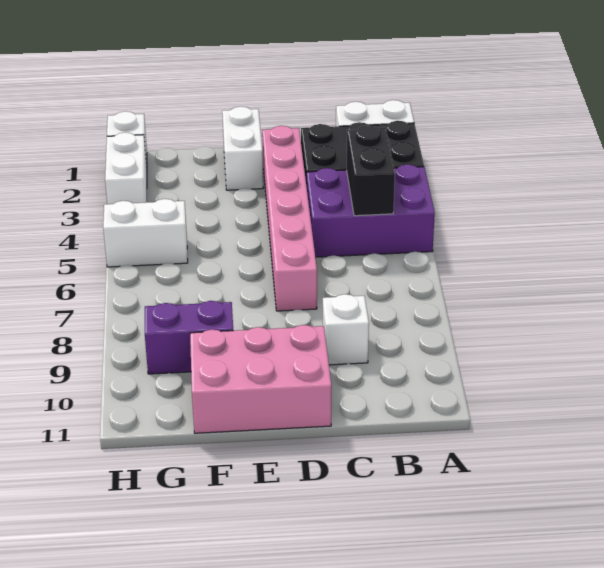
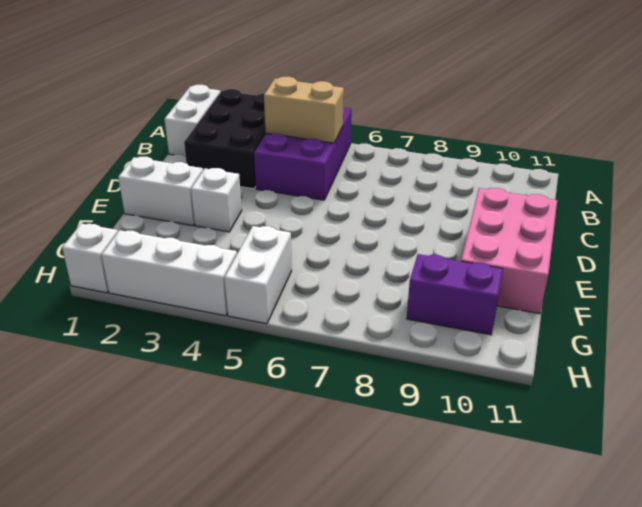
black 1x2 brick [347,125,395,216] -> tan 1x2 brick [264,77,344,143]
white 1x1 brick [323,294,369,365] -> white 1x1 brick moved to [191,168,242,232]
pink 1x6 brick [262,126,317,311] -> none
purple 1x2 brick [145,301,233,374] -> purple 1x2 brick turned to [407,254,503,335]
white 1x2 brick [105,132,147,204] -> white 1x3 brick [102,230,237,316]

